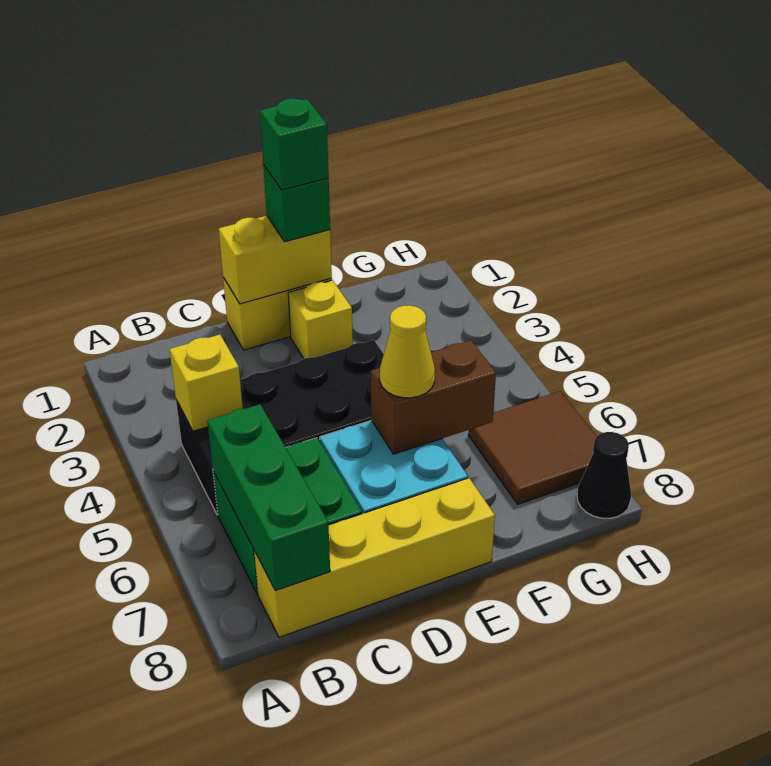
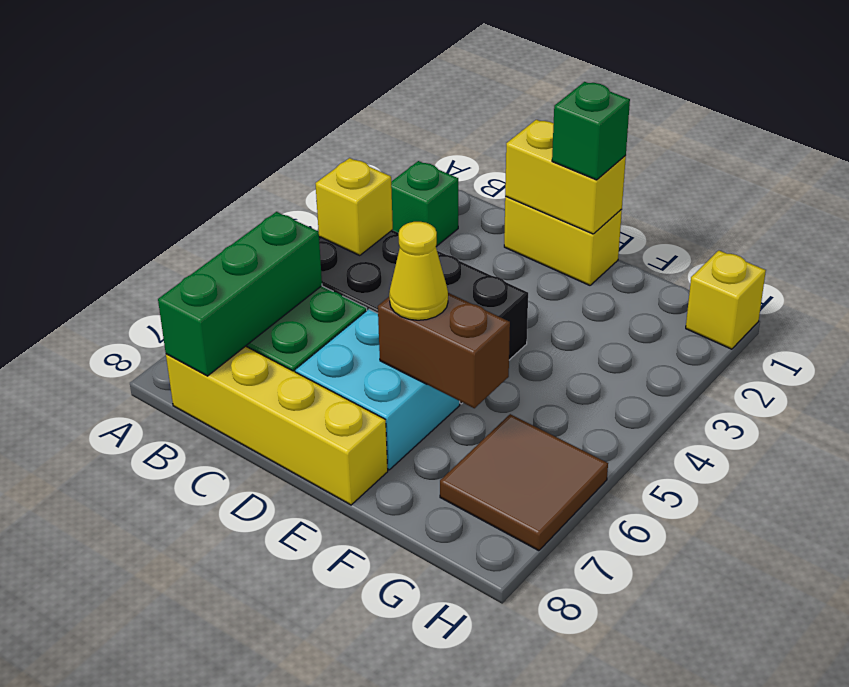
green 1x1 brick [260,99,329,190] -> green 1x1 brick moved to [391,161,458,246]
yellow 1x1 brick [288,280,353,359] -> yellow 1x1 brick moved to [686,250,766,349]
black 1x1 cone [577,432,631,518] -> none

